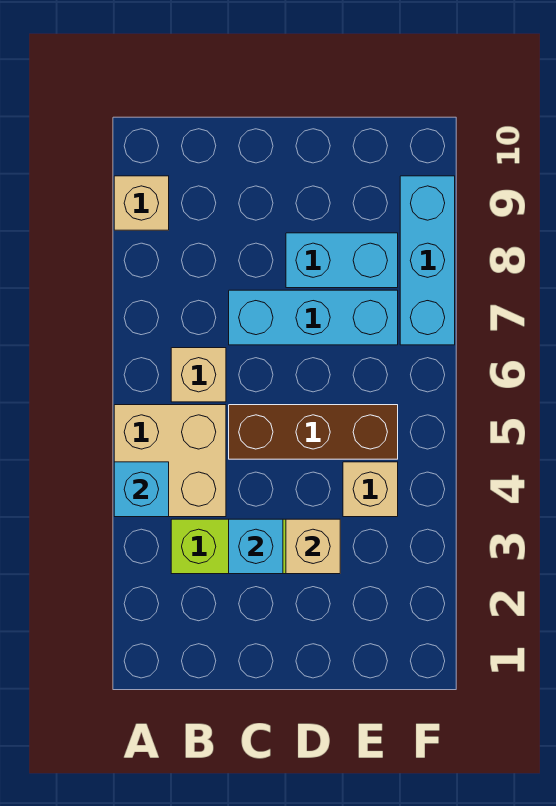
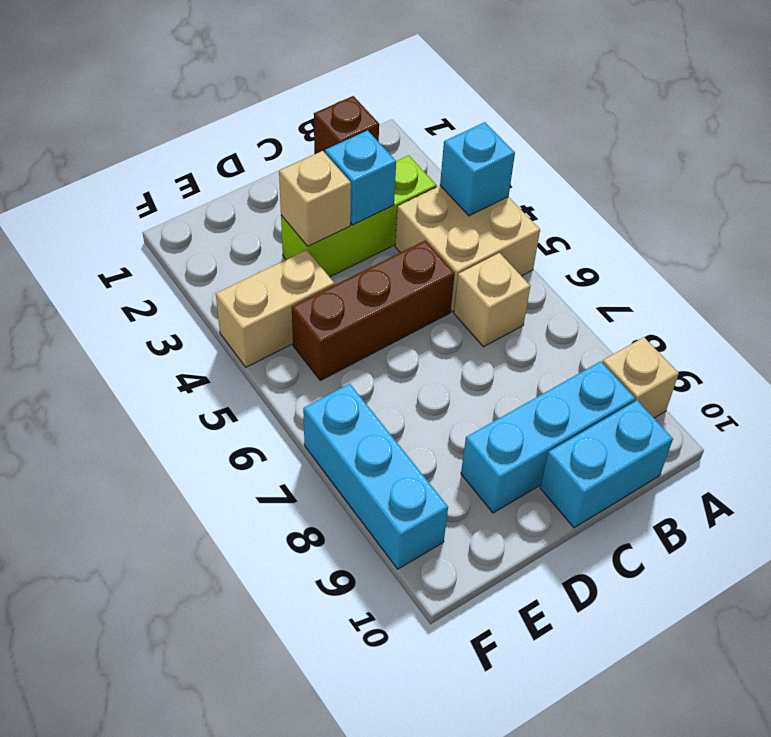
none -> brown 1x1 brick [314,96,379,154]
cyan 1x3 brick [229,290,398,345] -> cyan 1x3 brick moved to [461,361,635,513]
cyan 1x2 brick [286,233,398,288] -> cyan 1x2 brick moved to [540,400,673,528]
tan 1x1 brick [343,462,398,517] -> tan 1x2 brick [216,250,334,367]

